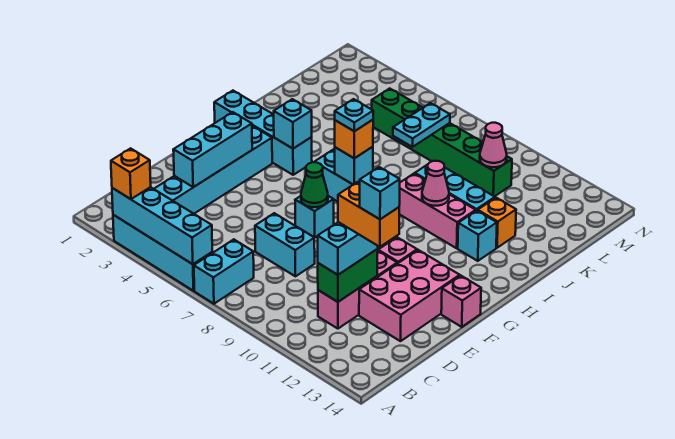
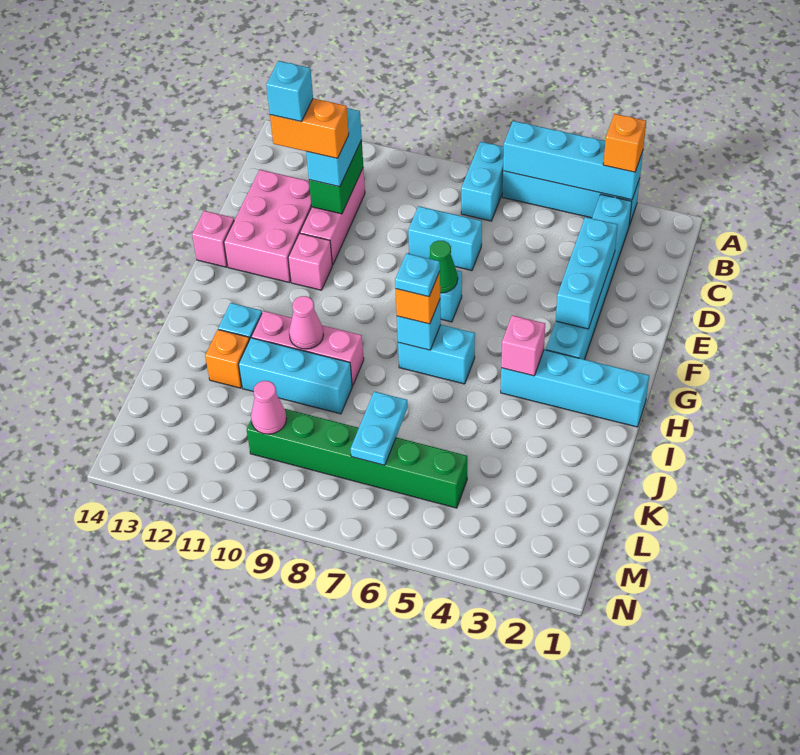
cyan 1x1 brick [274,99,312,149] -> pink 1x1 brick [501,315,545,376]

